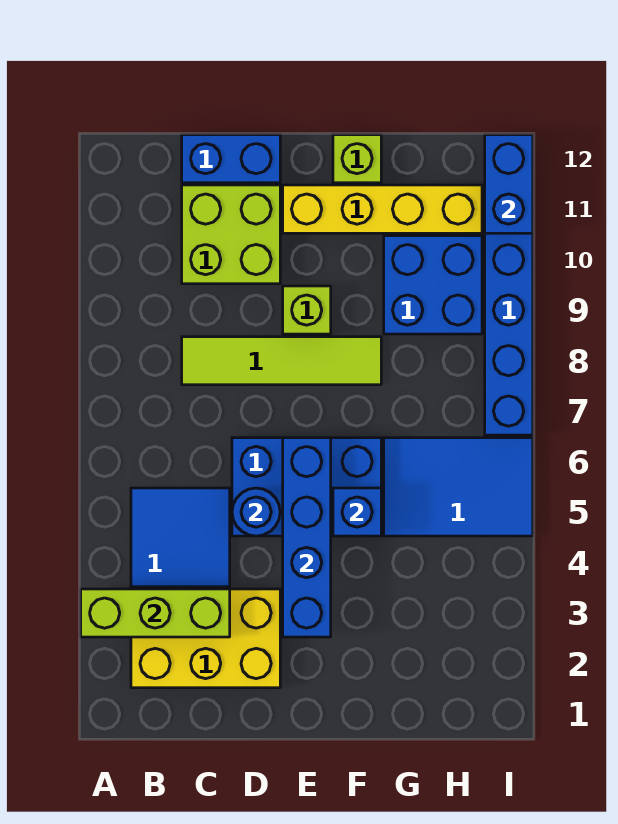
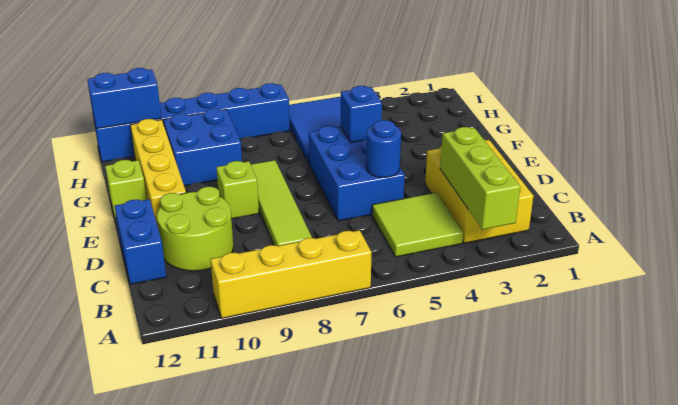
none -> yellow 1x4 brick [210,230,372,318]
blue 2x2 tile [131,488,230,587] -> lime 2x2 tile [372,193,463,257]
lime 2x2 brick [182,185,280,284] -> lime 2x2 round brick [157,187,233,271]
blue 1x4 brick [283,438,331,637] -> none

